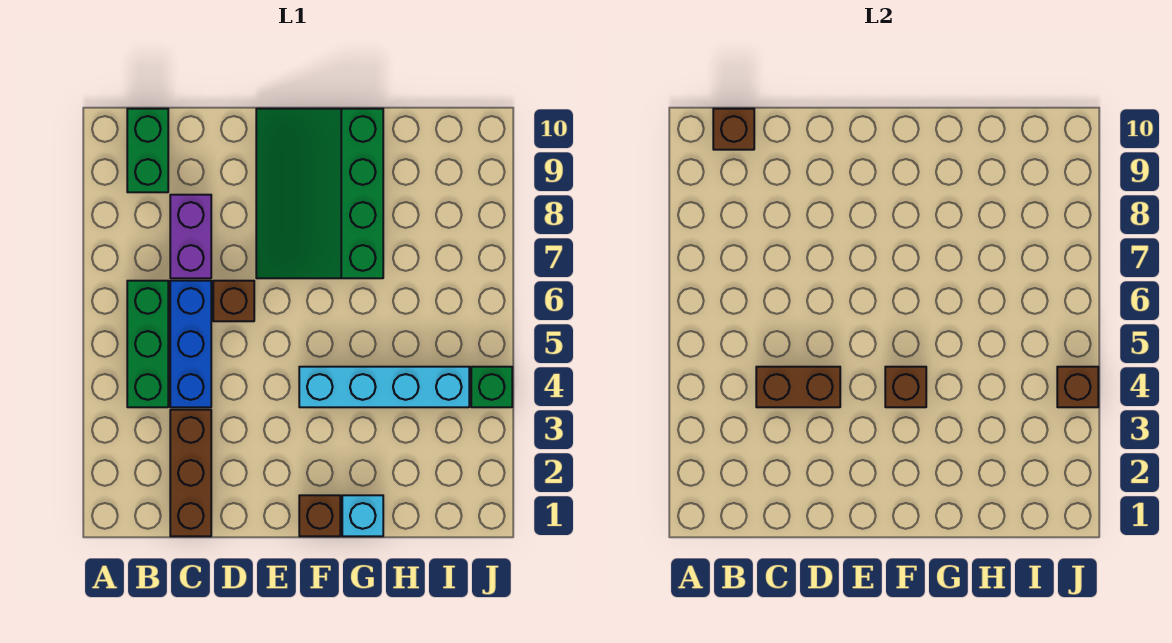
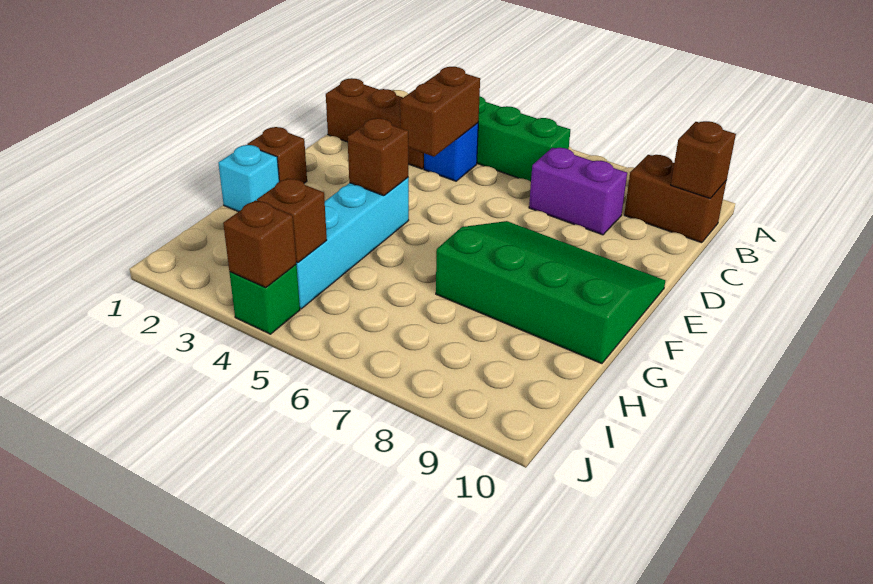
green 1x2 brick [127,109,168,192] -> brown 1x2 brick [624,155,727,243]
blue 1x3 brick [170,281,211,407] -> blue 1x1 brick [424,123,478,181]
brown 1x1 brick [213,281,254,321] -> brown 1x1 brick moved to [257,178,327,263]

